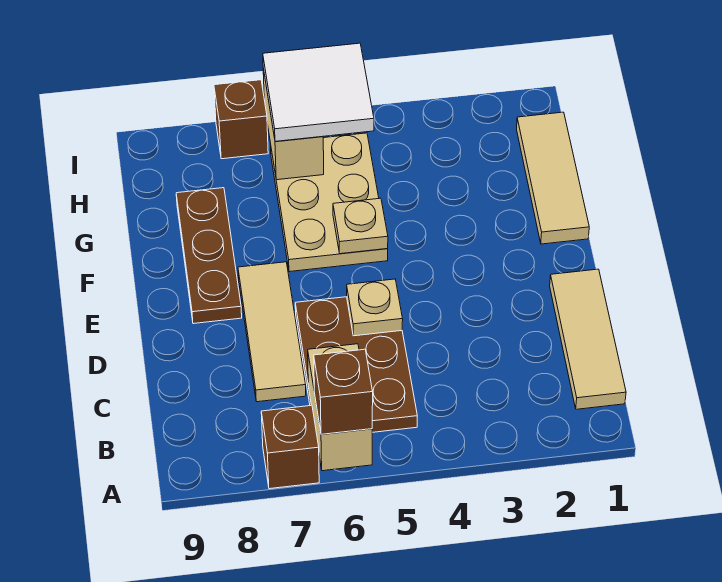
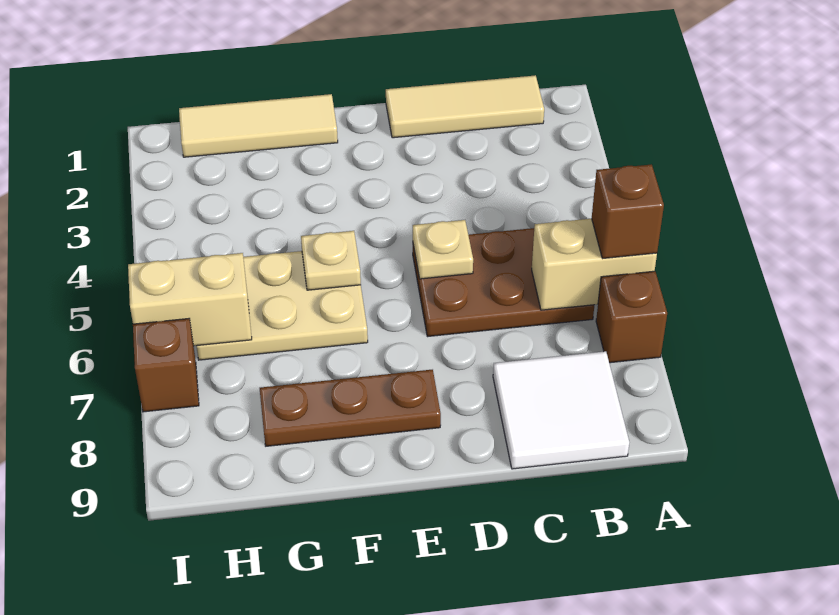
tan 1x3 tile [238,262,306,402] -> none
white 2x2 tile [263,43,374,141] -> white 2x2 tile moved to [493,351,629,469]

